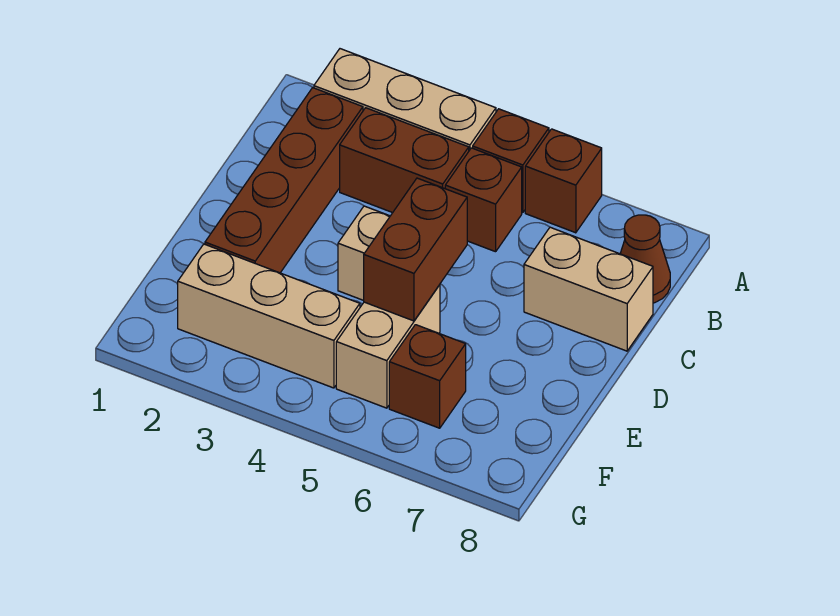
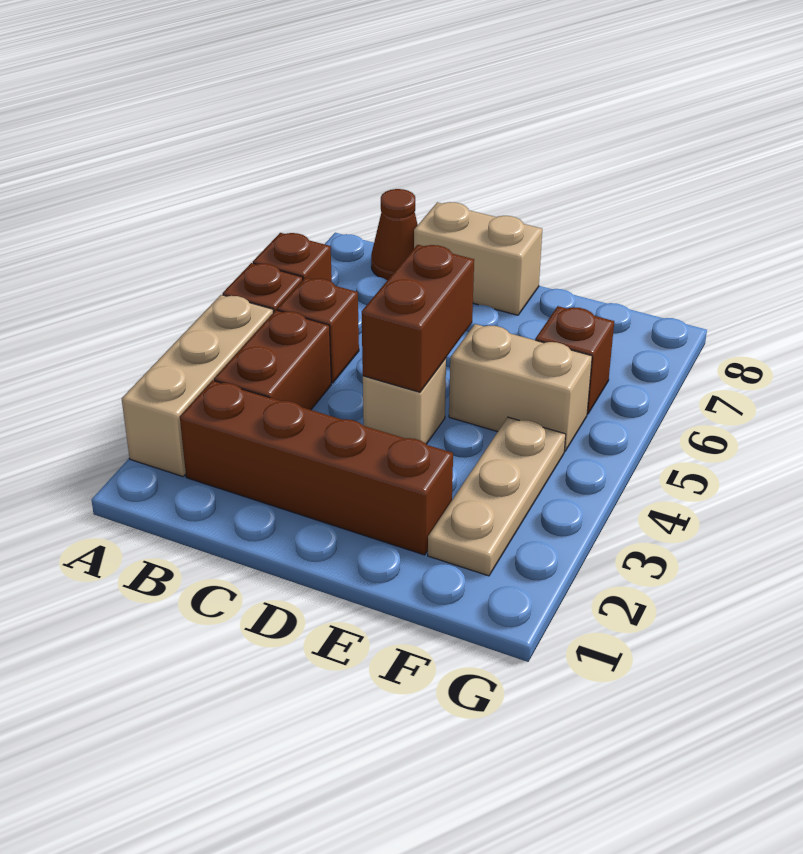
tan 1x2 brick [524,227,653,351] -> tan 1x2 brick turned to [414,202,542,315]
brown 1x2 brick [364,178,467,321] -> brown 1x2 brick turned to [362,245,474,392]
tan 1x3 brick [178,244,360,388] -> tan 1x3 plate [428,417,566,576]

